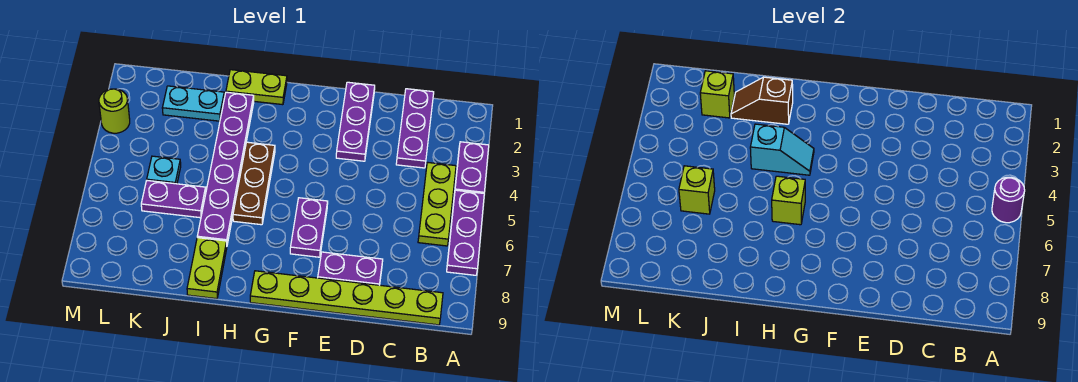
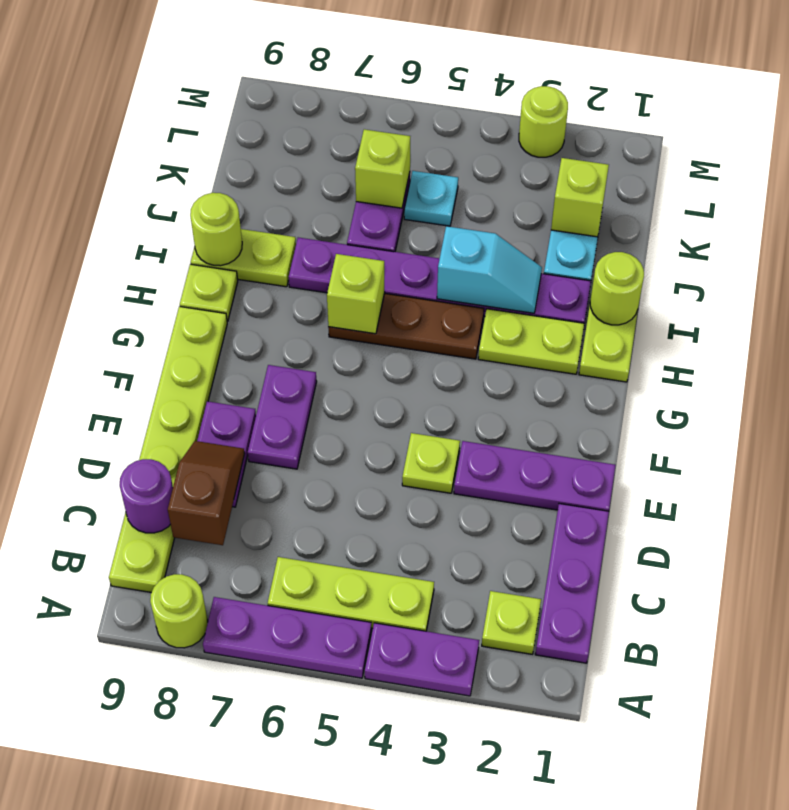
purple 1x1 round brick [992,177,1025,223] -> purple 1x1 round brick moved to [120,459,173,533]
none -> lime 1x1 round brick [150,574,208,648]
none -> lime 1x1 plate [482,591,541,654]
purple 1x3 plate [396,89,434,168] -> purple 1x3 plate turned to [535,504,609,663]
none -> lime 1x1 plate [402,433,460,493]
purple 1x2 plate [290,198,328,257] -> purple 1x2 plate turned to [248,365,317,469]
none -> lime 1x2 plate [478,309,584,374]
cyan 1x2 slope [750,124,814,175] -> cyan 1x2 slope turned to [437,226,542,313]
none -> lime 1x1 plate [180,264,238,321]
none -> lime 1x1 round brick [590,252,644,325]
brown 1x2 slope [731,77,793,124] -> brown 1x2 slope moved to [168,441,245,545]
none -> lime 1x1 round brick [190,193,242,266]

